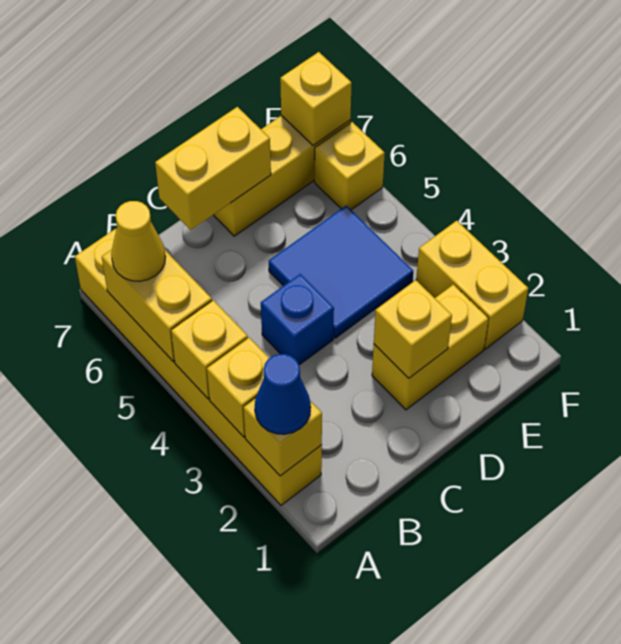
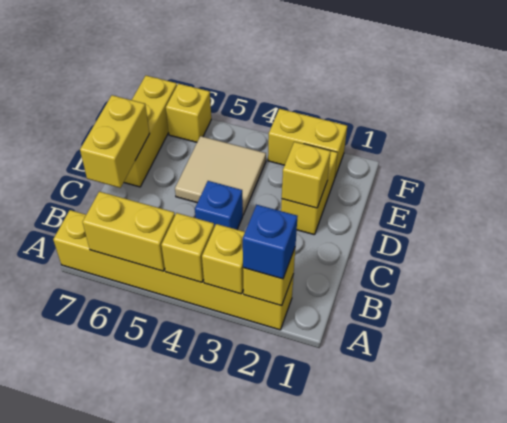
blue 1x1 cone [255,354,311,434] -> blue 1x1 brick [243,205,298,279]
yellow 1x1 cone [111,201,166,281] -> none
blue 2x2 tile [269,206,413,338] -> tan 2x2 tile [175,136,266,215]
yellow 1x1 brick [280,52,352,146] -> none

